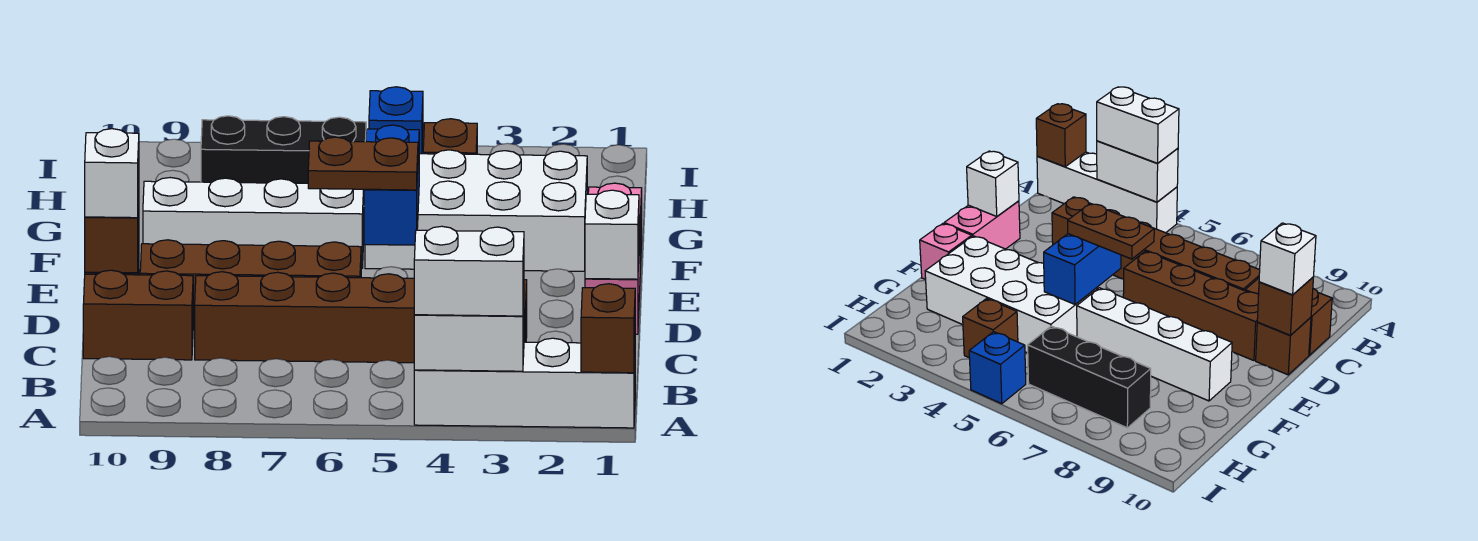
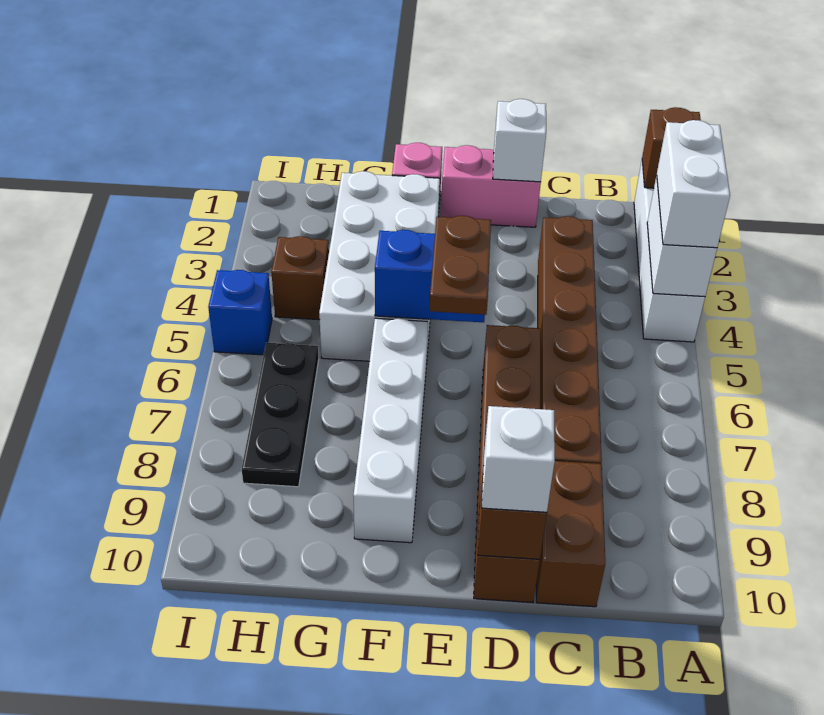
black 1x3 brick [201,116,366,183] -> black 1x3 plate [242,343,318,487]

